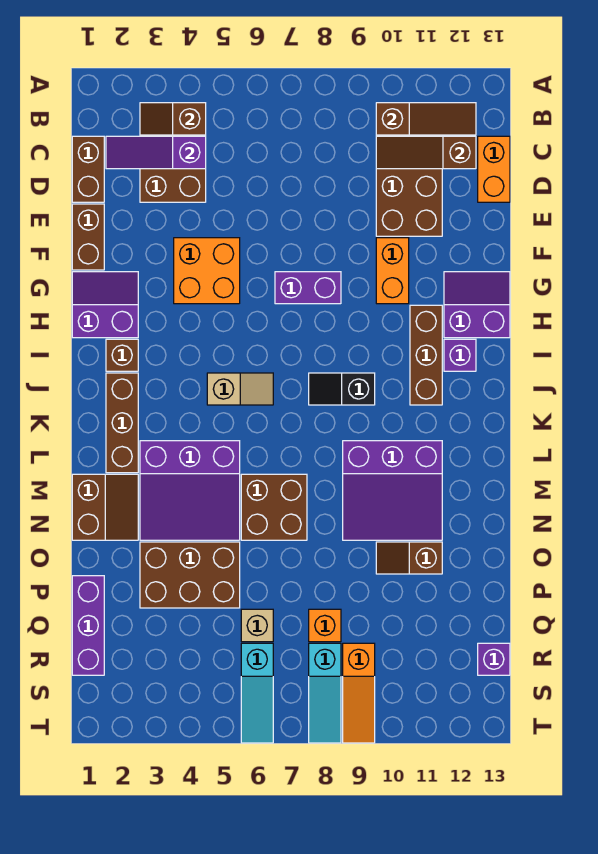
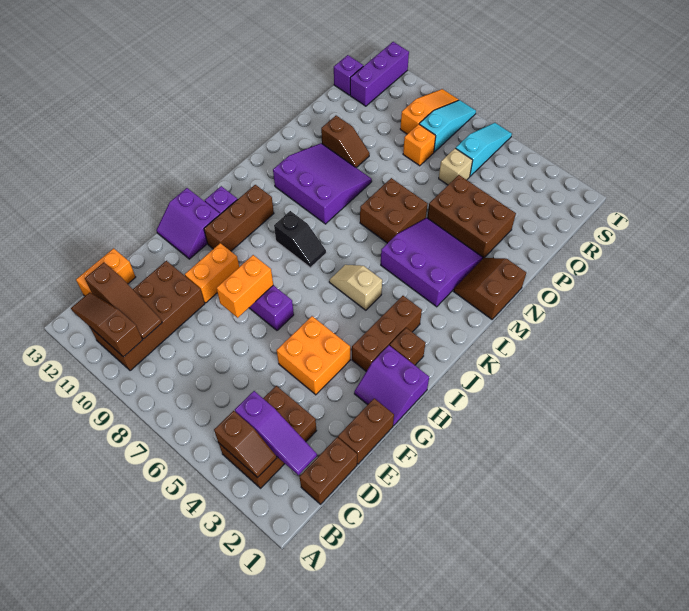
none -> orange 1x2 brick [216,255,273,318]
brown 1x3 brick [106,373,138,473] -> brown 1x3 brick moved to [352,296,422,371]
purple 1x3 brick [72,576,104,675] -> purple 1x3 brick moved to [350,42,409,106]

